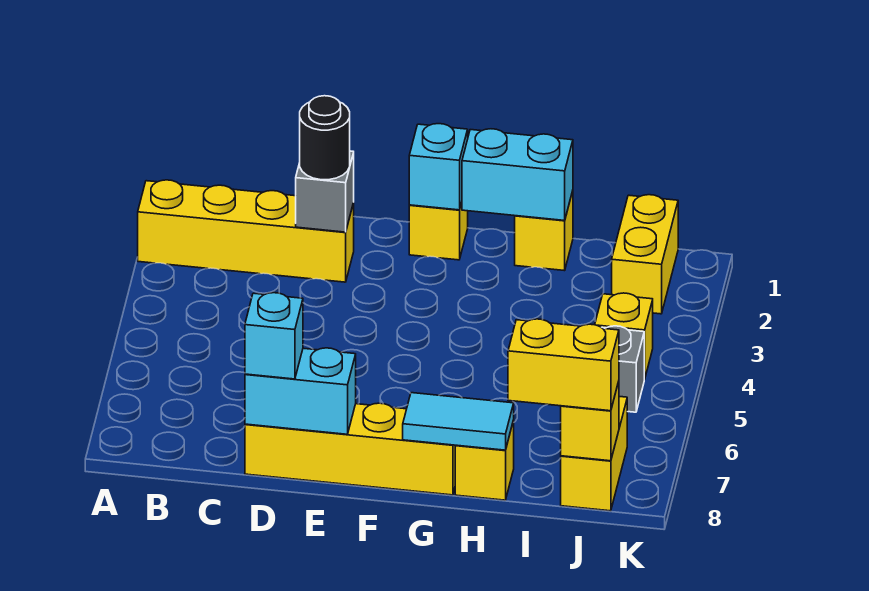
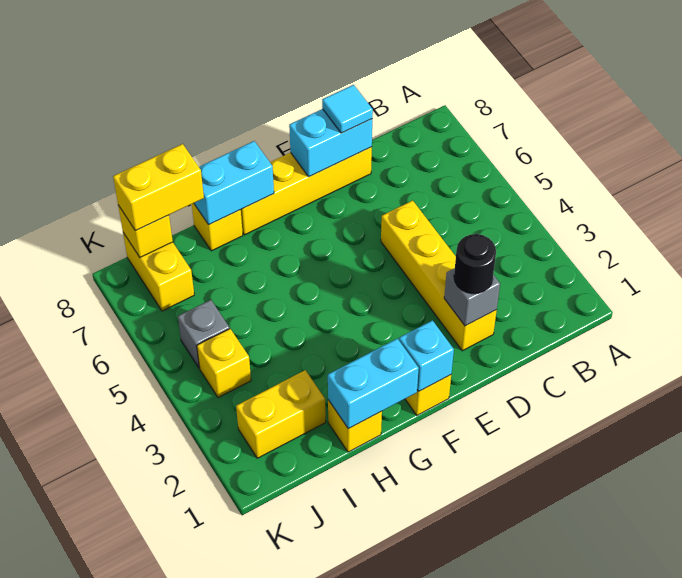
yellow 1x4 brick [138,180,354,282] -> yellow 1x4 brick turned to [381,200,497,351]
cyan 1x1 brick [245,293,303,379] -> cyan 1x1 tile [322,85,373,133]
cyan 1x2 tile [403,393,514,450] -> cyan 1x2 brick [194,141,274,225]
yellow 1x2 brick [612,195,678,314] -> yellow 1x2 brick turned to [236,370,326,458]

